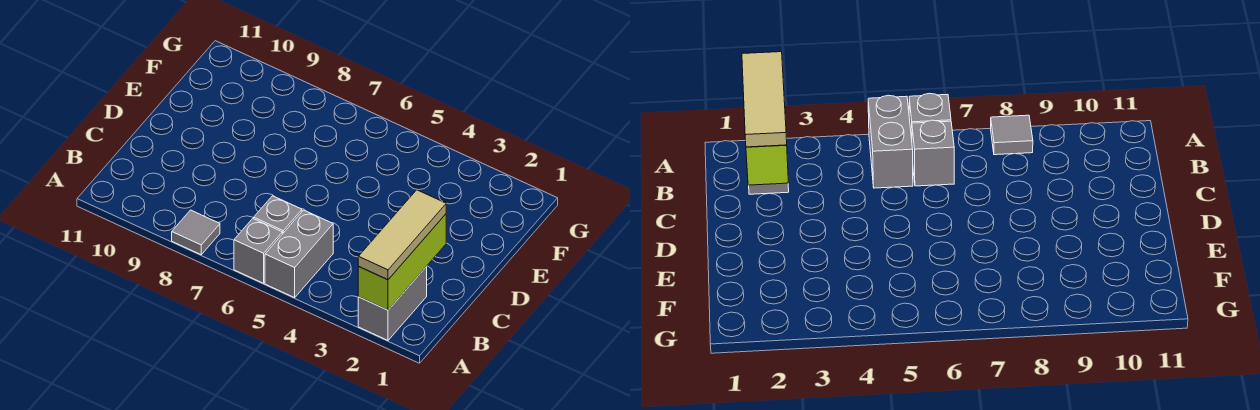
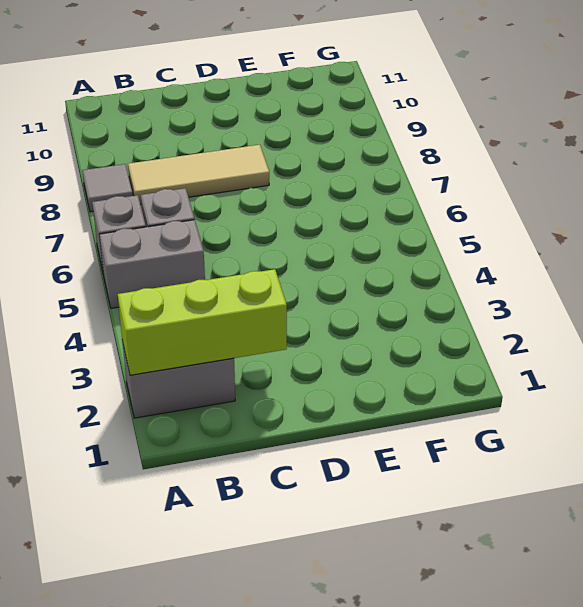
tan 1x3 tile [358,190,446,280] -> tan 1x3 tile moved to [128,145,269,204]

